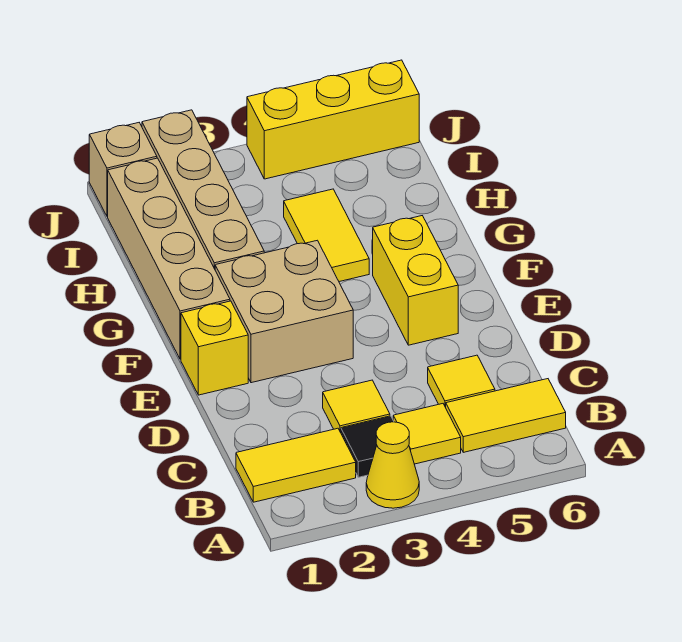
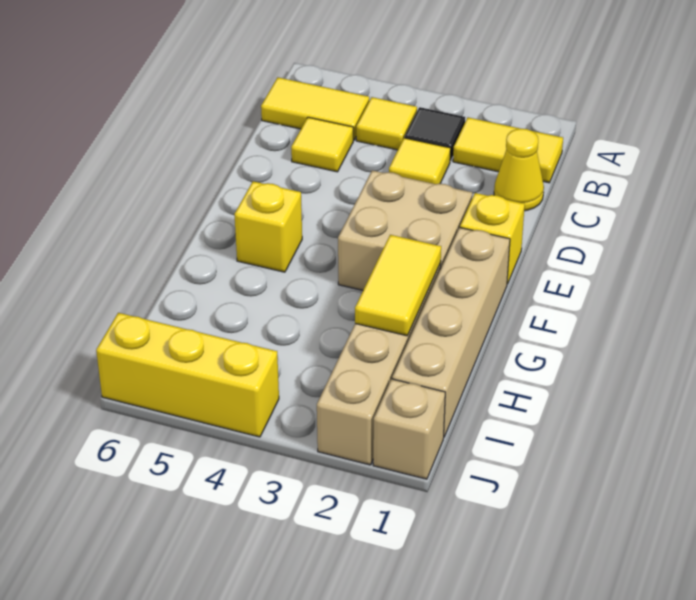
yellow 1x1 cone [366,422,419,508] -> yellow 1x1 cone moved to [494,129,544,211]
yellow 1x2 brick [373,216,458,345] -> yellow 1x1 brick [234,181,302,272]
yellow 1x2 tile [284,189,369,282] -> yellow 1x2 tile moved to [355,235,441,336]

